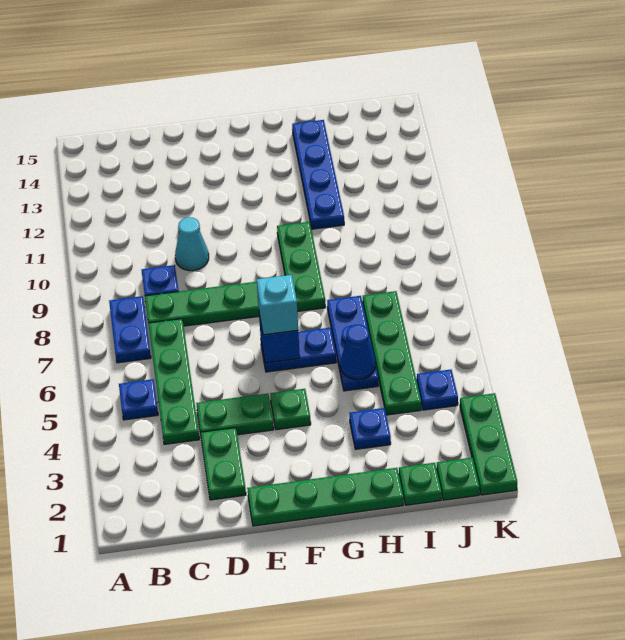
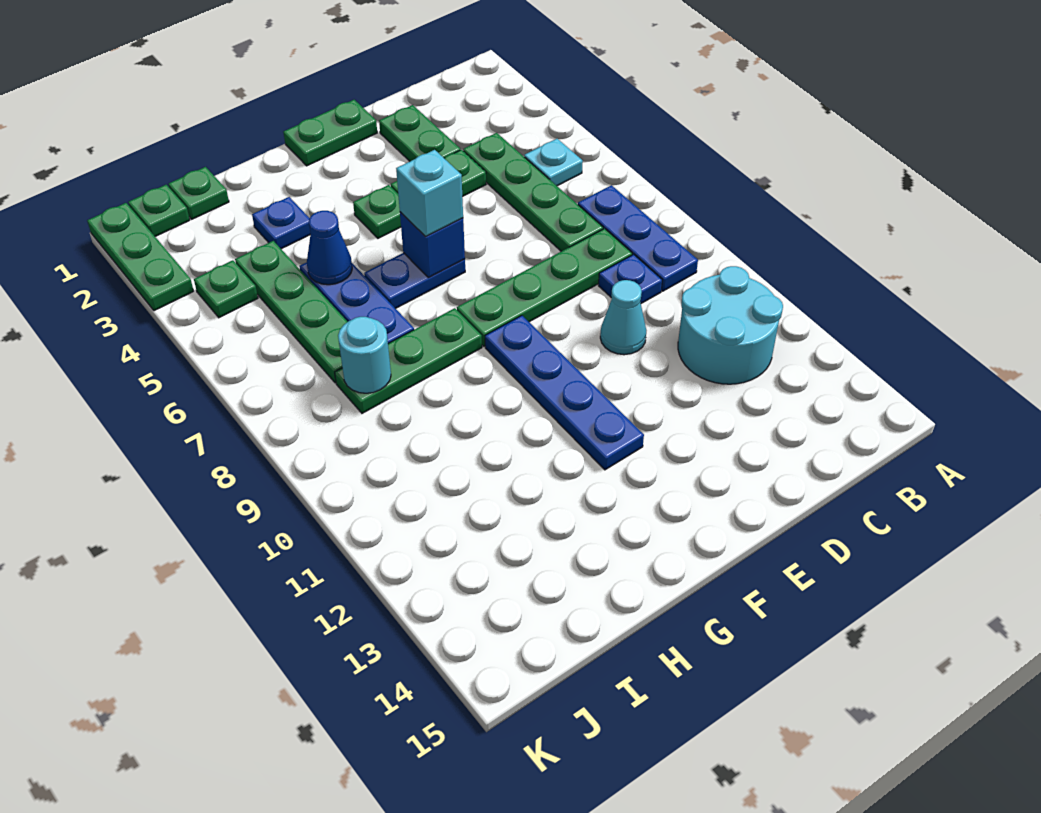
blue 1x1 plate [119,379,158,420] -> cyan 1x1 plate [524,139,583,186]
blue 1x2 plate [109,296,151,363] -> blue 1x3 plate [578,185,698,291]
none -> cyan 2x2 round brick [678,266,783,384]
green 1x4 plate [247,468,404,526] -> green 1x2 plate [283,100,377,166]
green 1x3 plate [277,222,325,312] -> green 1x3 plate turned to [335,308,482,413]
blue 1x4 plate [292,120,344,229] -> blue 1x4 plate moved to [485,316,644,470]
none -> cyan 1x1 round brick [338,317,391,393]
blue 1x1 plate [417,369,458,410] -> green 1x1 plate [194,260,258,318]

